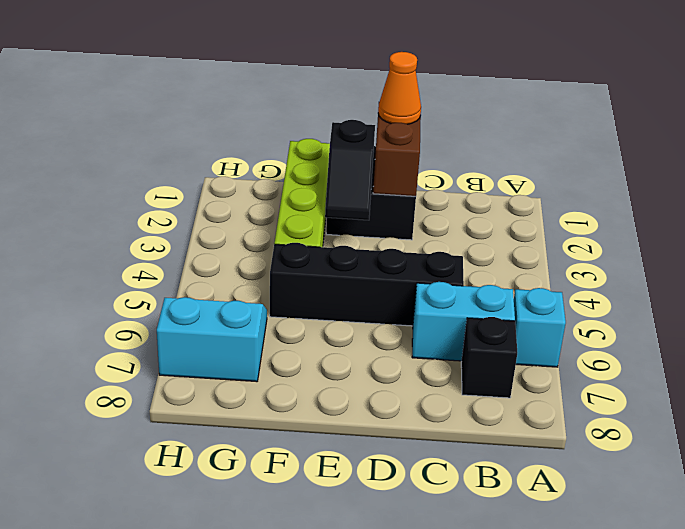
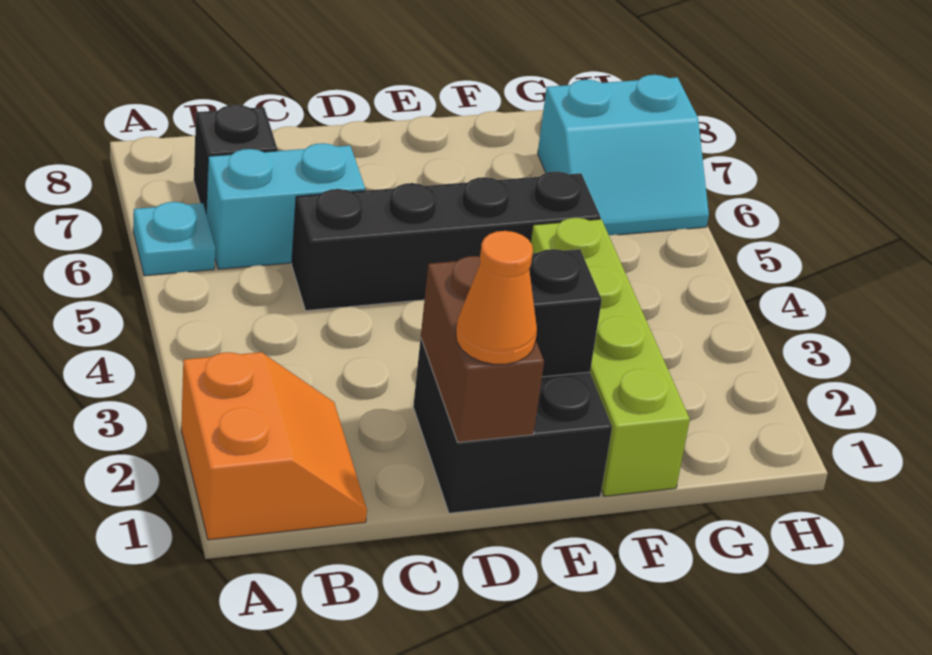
none -> orange 2x2 slope [181,352,367,540]
cyan 1x1 brick [514,288,566,367] -> cyan 1x1 plate [133,202,215,276]

